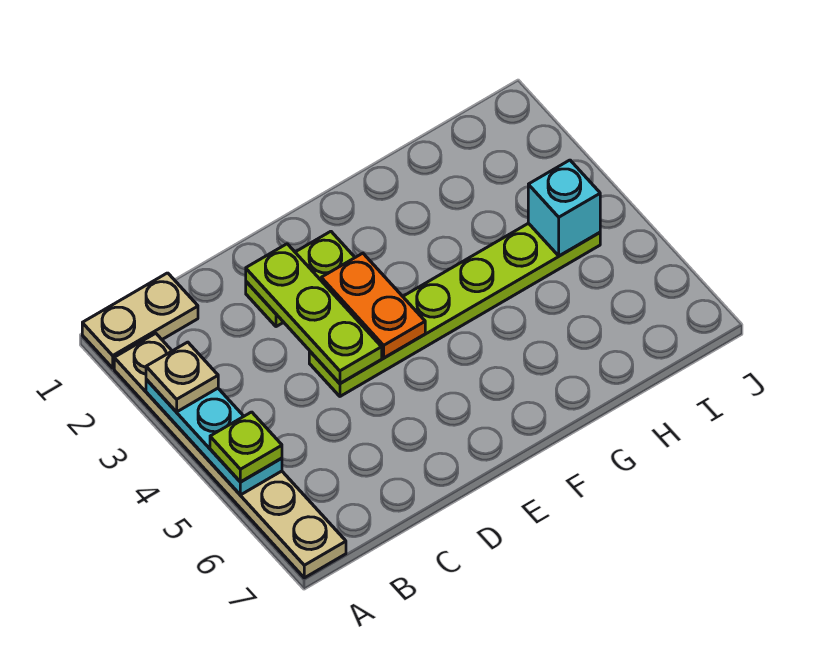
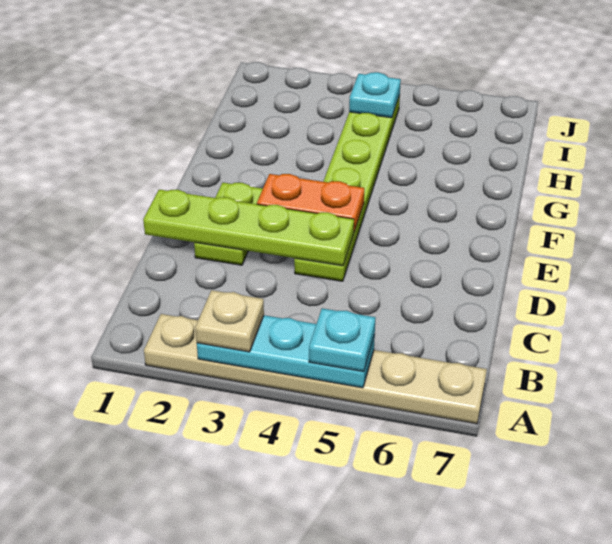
tan 1x2 plate [82,273,198,368] -> none
lime 1x1 plate [210,412,282,482] -> cyan 1x1 plate [309,308,376,372]
lime 1x3 plate [246,244,382,383] -> lime 1x4 plate [143,189,354,266]
cyan 1x1 brick [528,160,600,256] -> cyan 1x1 plate [349,72,401,118]

